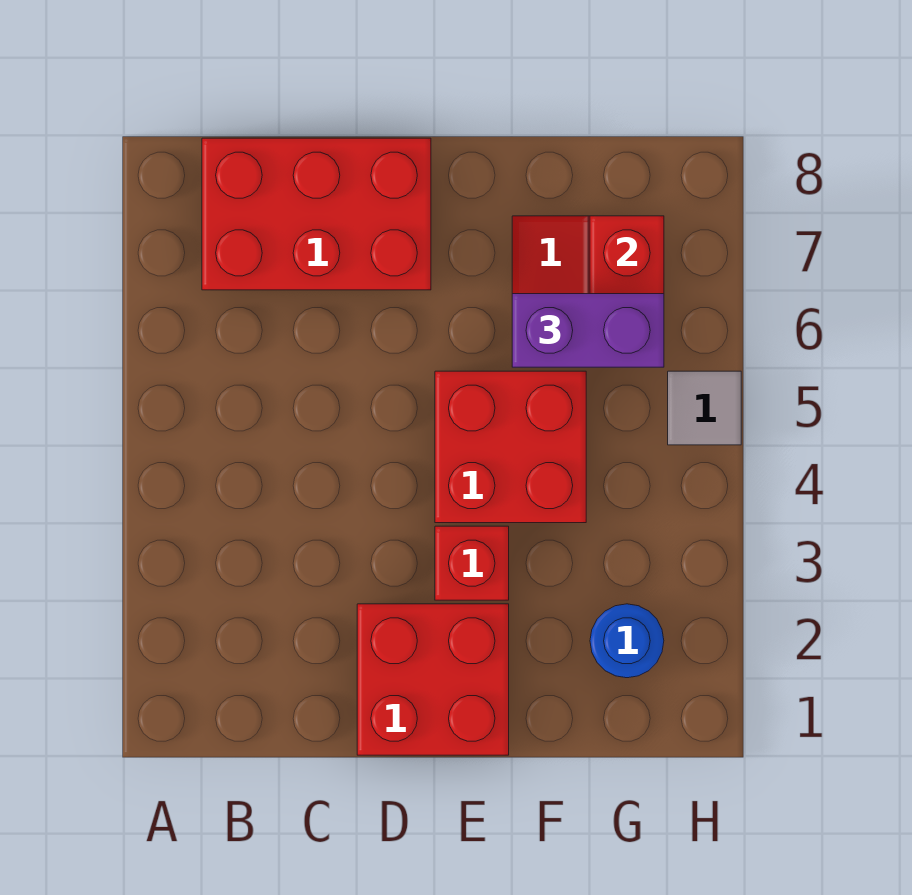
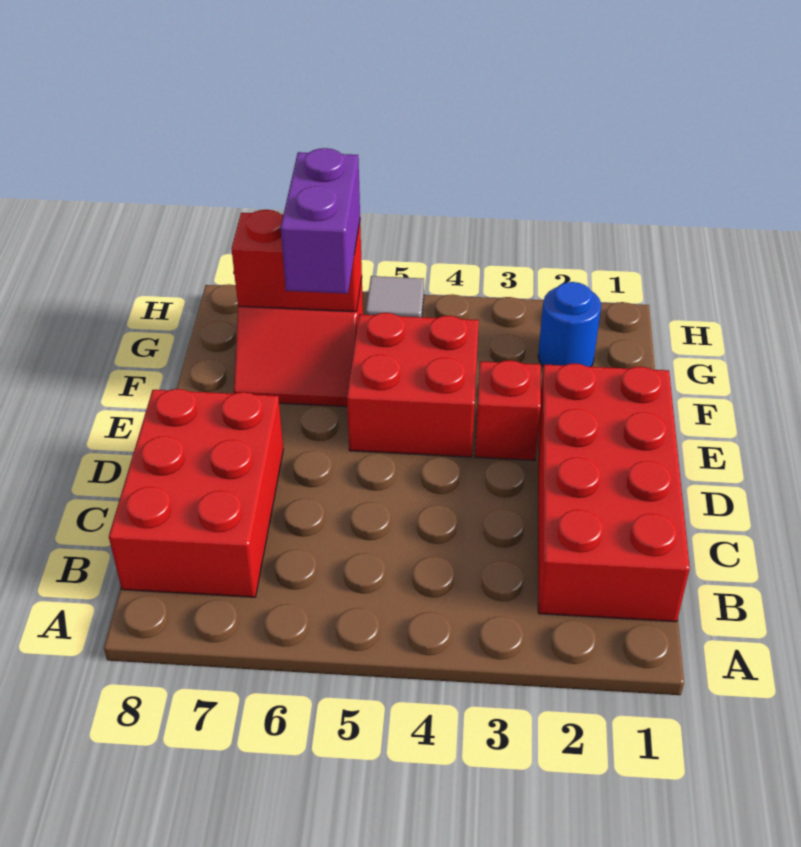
red 2x2 brick [357,604,509,755] -> red 2x4 brick [538,363,690,622]

